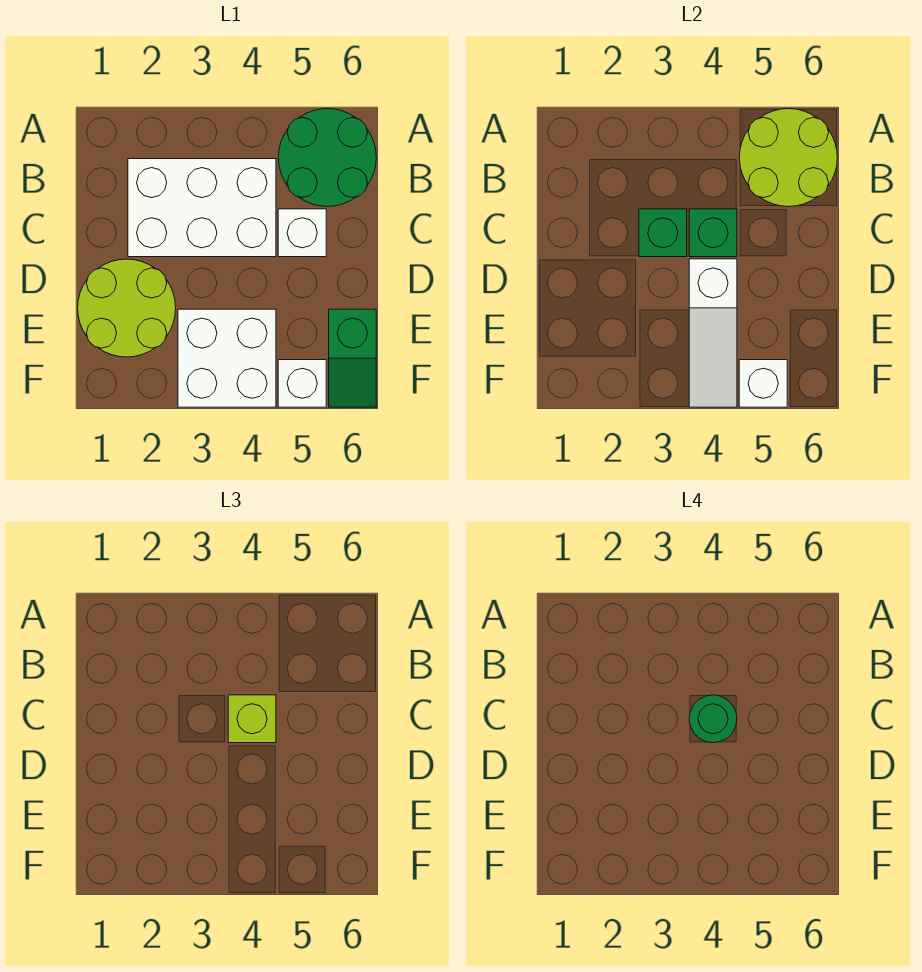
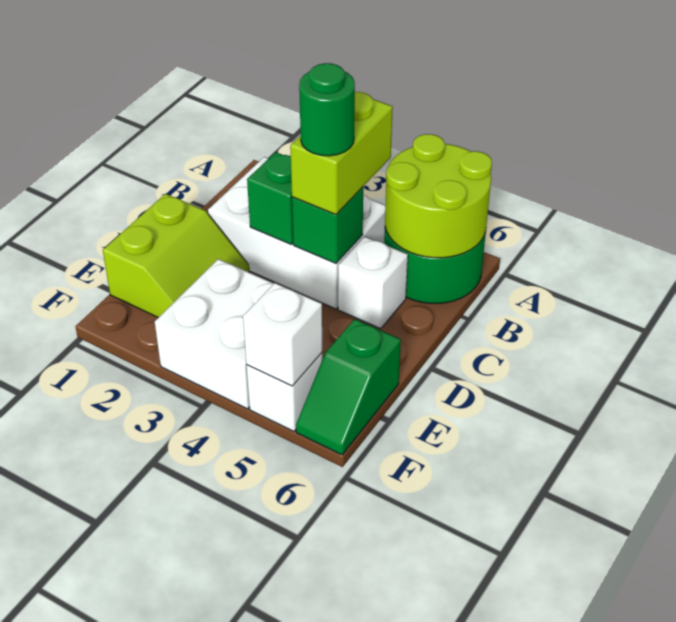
lime 1x1 brick [228,695,276,743] -> lime 1x2 brick [290,92,393,215]
lime 2x2 round brick [78,259,176,357] -> lime 2x2 slope [103,194,249,318]
white 1x3 slope [689,259,737,407] -> none

